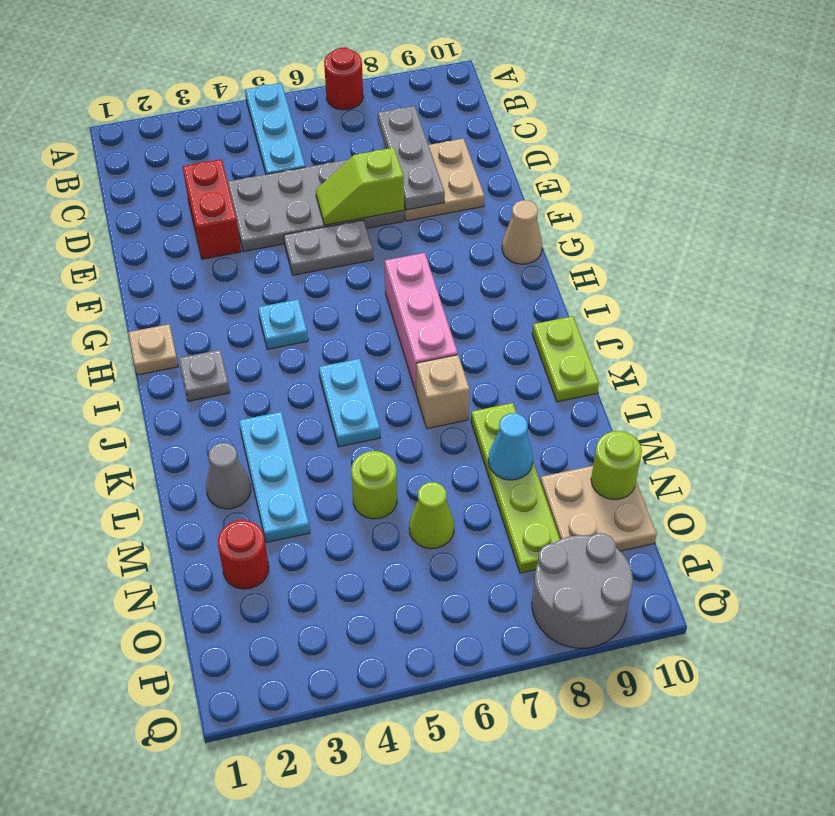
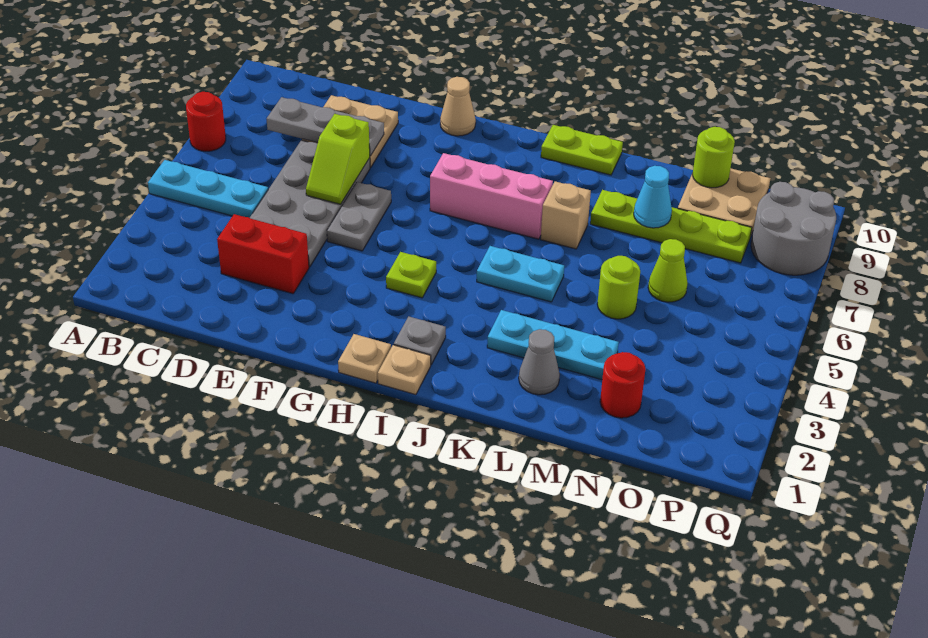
cyan 1x1 plate [258,299,308,349] -> lime 1x1 plate [386,252,436,298]
none -> tan 1x1 plate [378,345,431,395]

